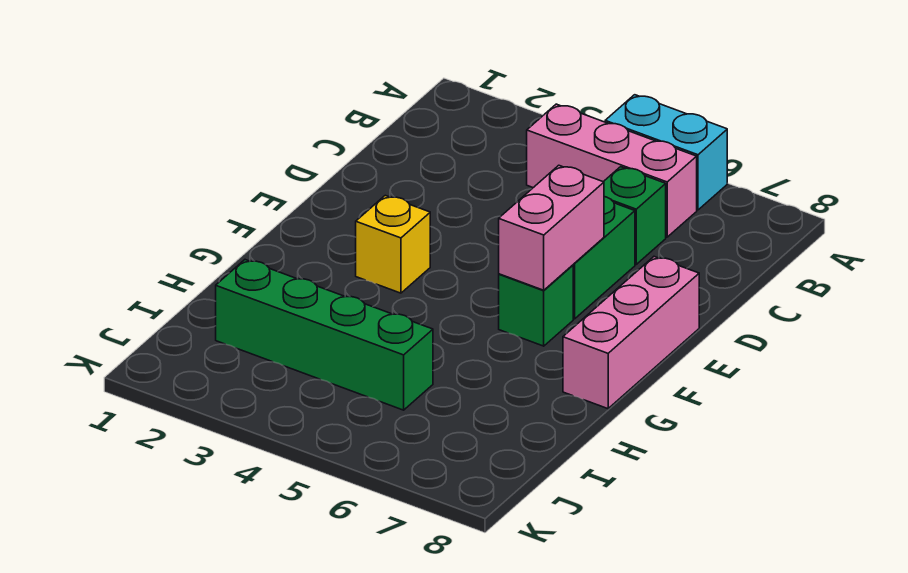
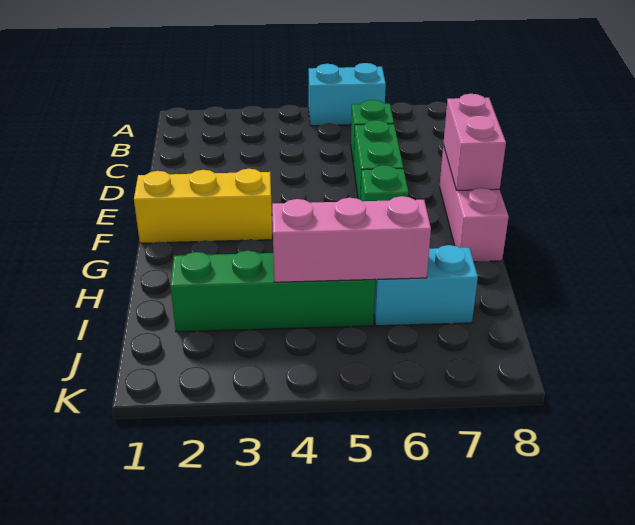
pink 1x3 brick [527,104,697,237] -> pink 1x3 brick moved to [272,196,431,282]
pink 1x2 brick [499,165,604,290] -> pink 1x2 brick moved to [443,94,506,190]
yellow 1x1 brick [356,196,430,293] -> yellow 1x3 brick [134,169,272,243]
none -> cyan 1x2 brick [374,245,478,326]

